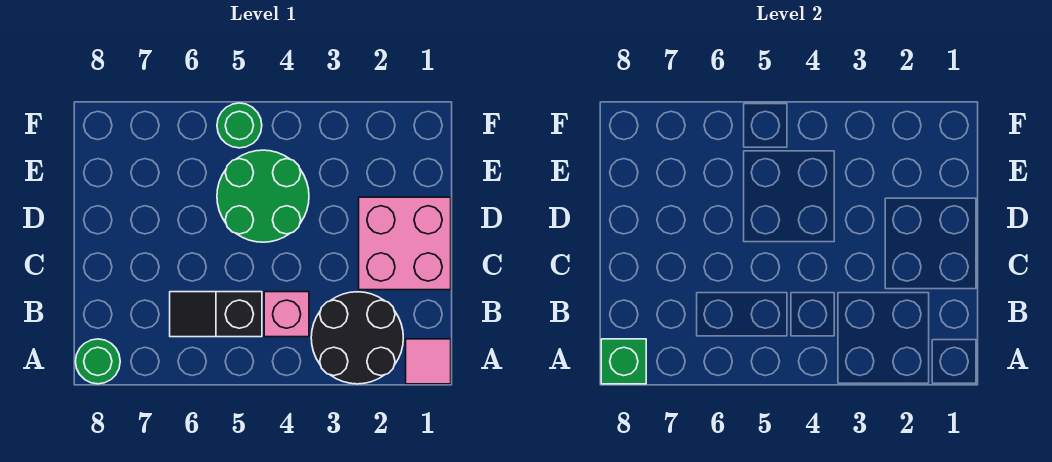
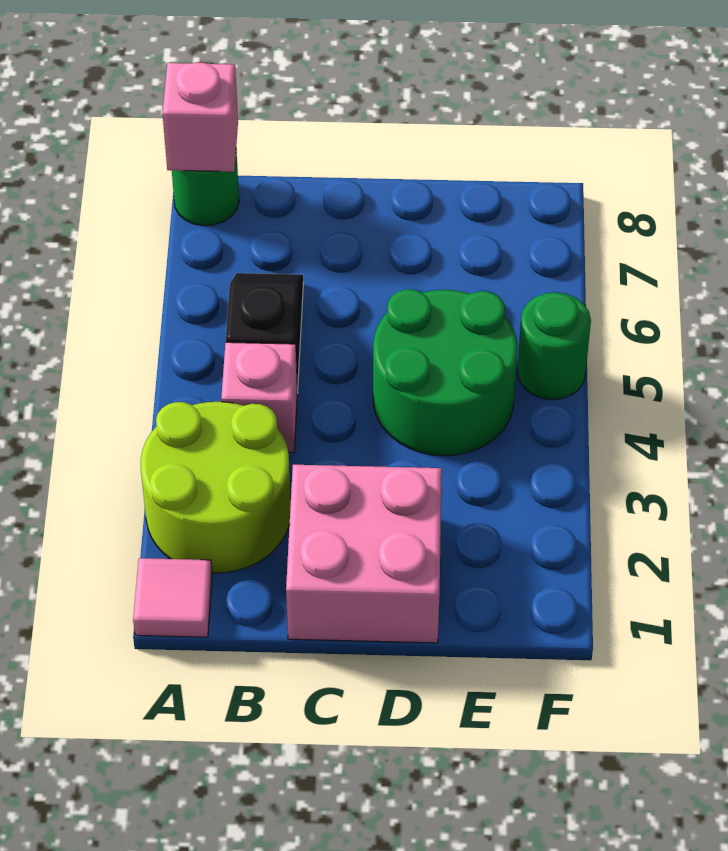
black 2x2 round brick [311,292,403,384] -> lime 2x2 round brick [141,402,291,573]
green 1x1 brick [601,339,646,384] -> pink 1x1 brick [163,63,238,172]

